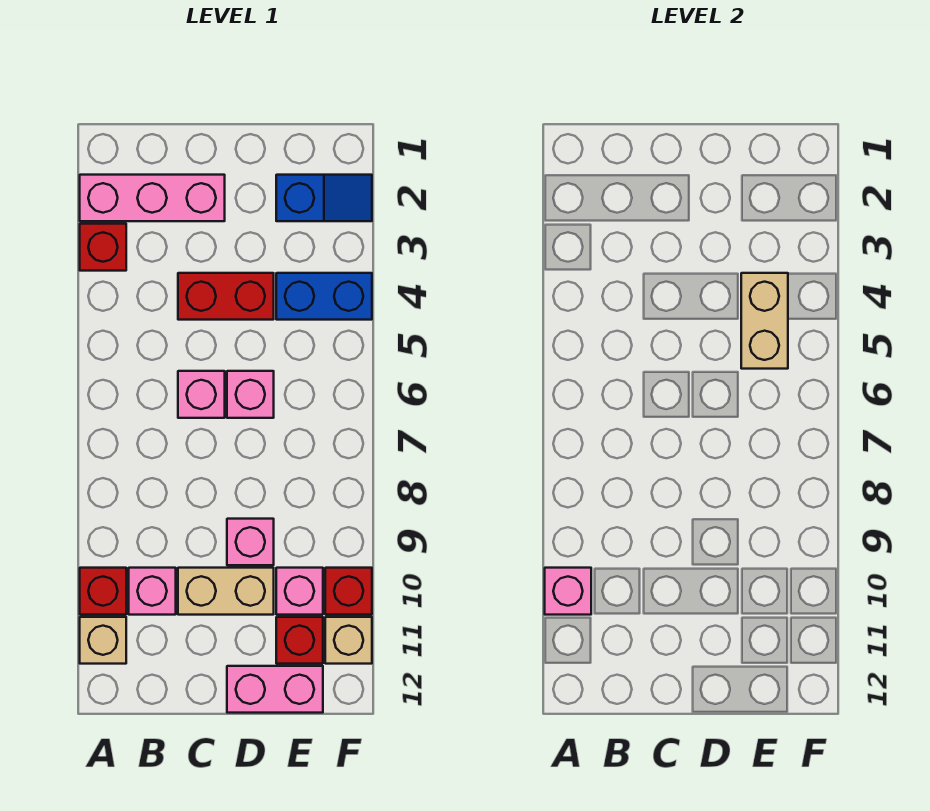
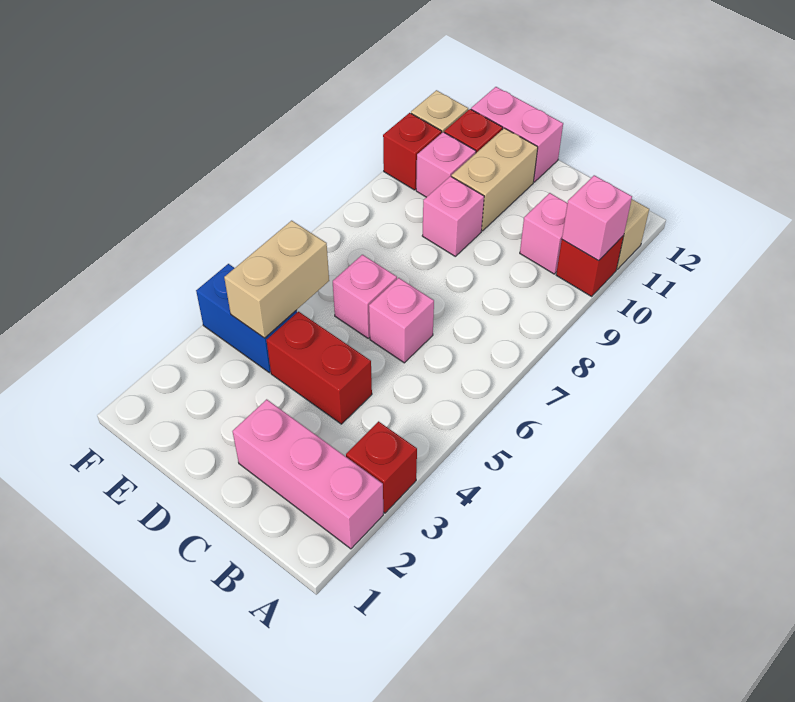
tan 1x2 brick [178,568,274,615] -> tan 1x2 brick turned to [452,128,538,231]
blue 1x2 slope [276,175,372,221] -> none

